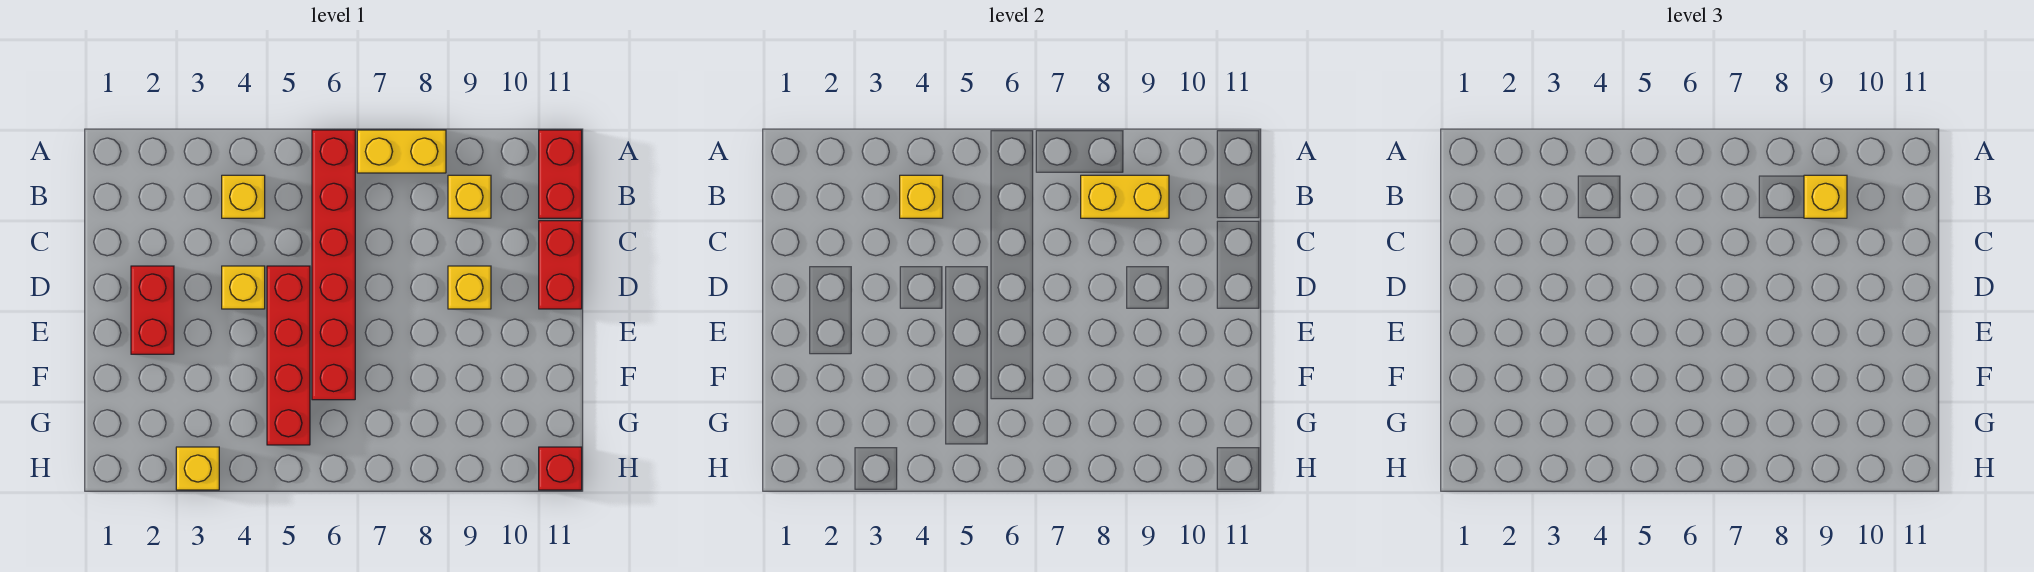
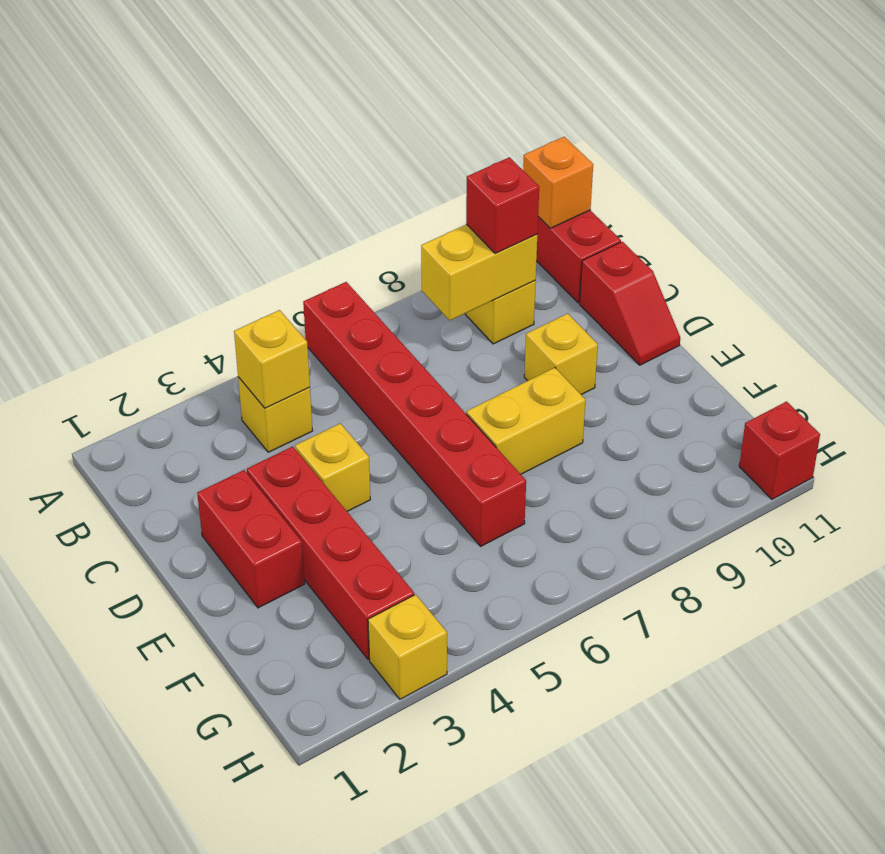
yellow 1x2 brick [357,130,446,173] -> yellow 1x2 brick moved to [466,368,585,474]
none -> orange 1x1 brick [523,137,593,228]
yellow 1x1 brick [1804,175,1847,218] -> red 1x1 brick [466,157,539,253]
red 1x2 brick [539,221,582,309] -> red 1x2 slope [580,242,680,365]
red 1x4 brick [267,266,310,445] -> red 1x4 brick moved to [247,446,414,660]

